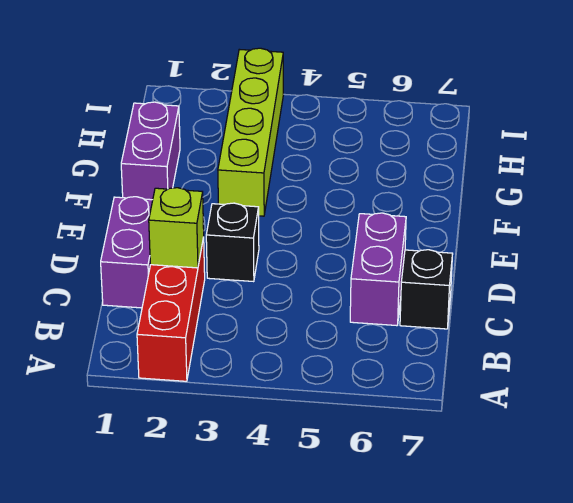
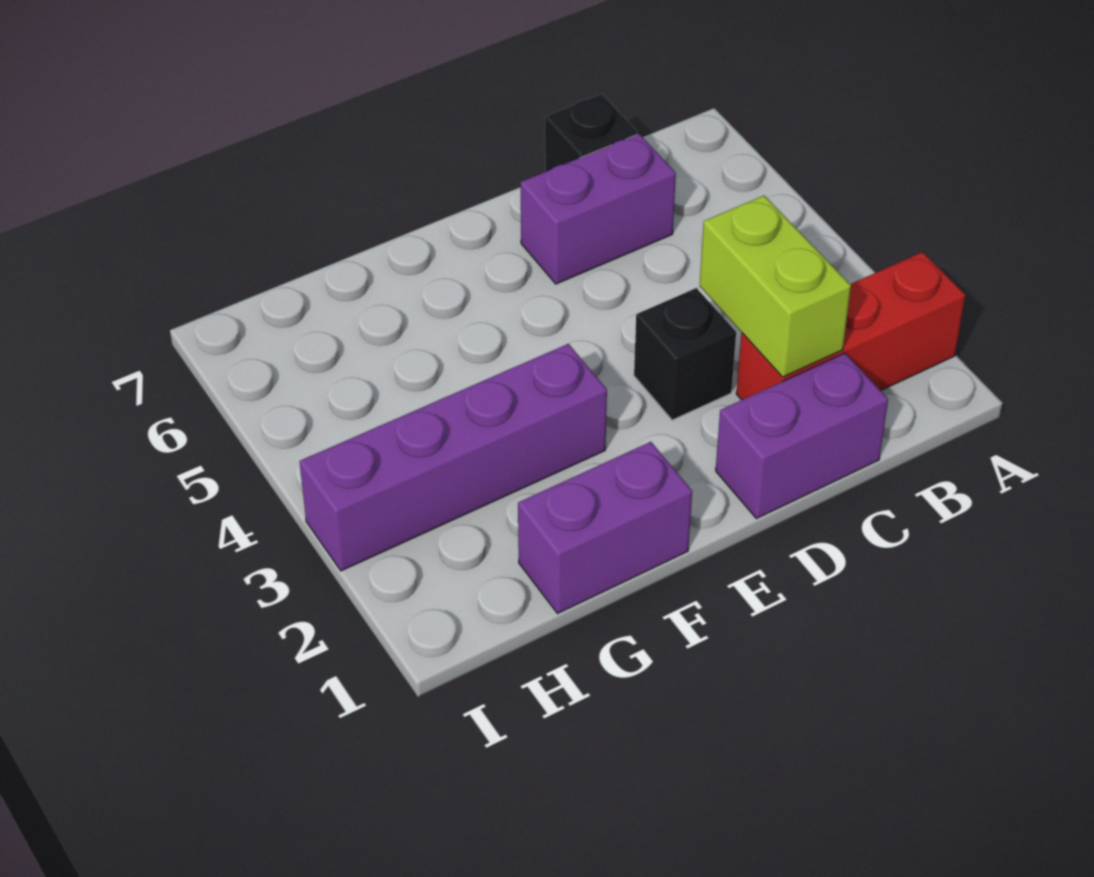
lime 1x1 brick [149,188,204,268] -> lime 1x2 brick [700,196,851,377]
lime 1x4 brick [218,48,283,216] -> purple 1x4 brick [300,344,607,571]

